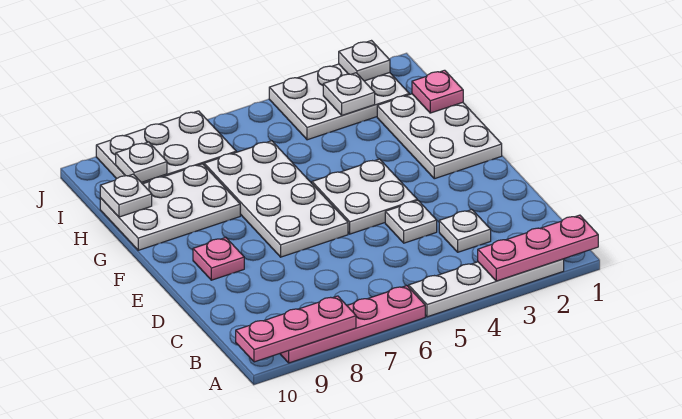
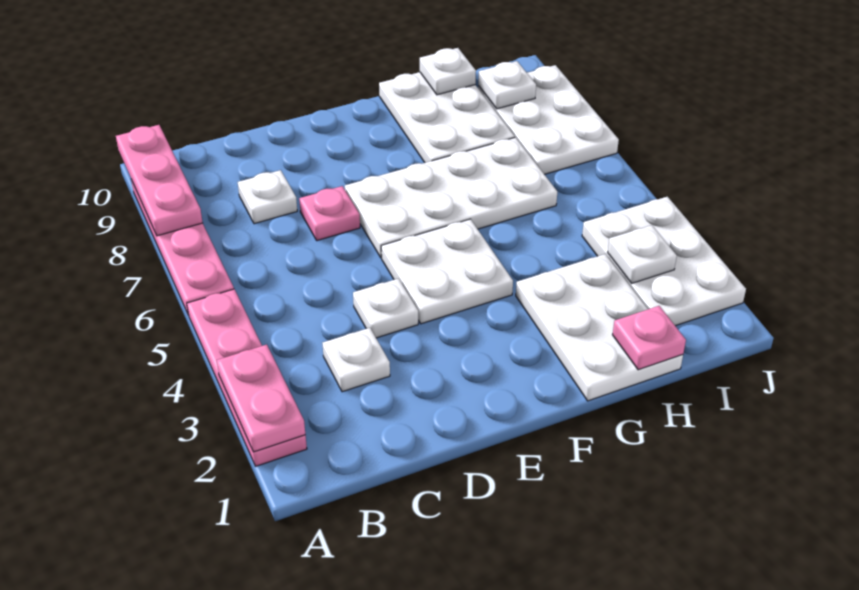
pink 1x3 plate [478,215,598,281] -> pink 1x2 plate [217,345,305,452]
white 1x4 plate [409,259,564,317] -> pink 1x4 plate [187,289,307,466]
pink 1x1 plate [193,237,244,280] -> pink 1x1 plate moved to [299,186,360,241]
white 2x3 plate [377,94,502,179] -> white 2x3 plate turned to [516,254,683,401]
white 1x1 plate [339,41,390,81] -> white 1x1 plate moved to [238,170,297,224]

